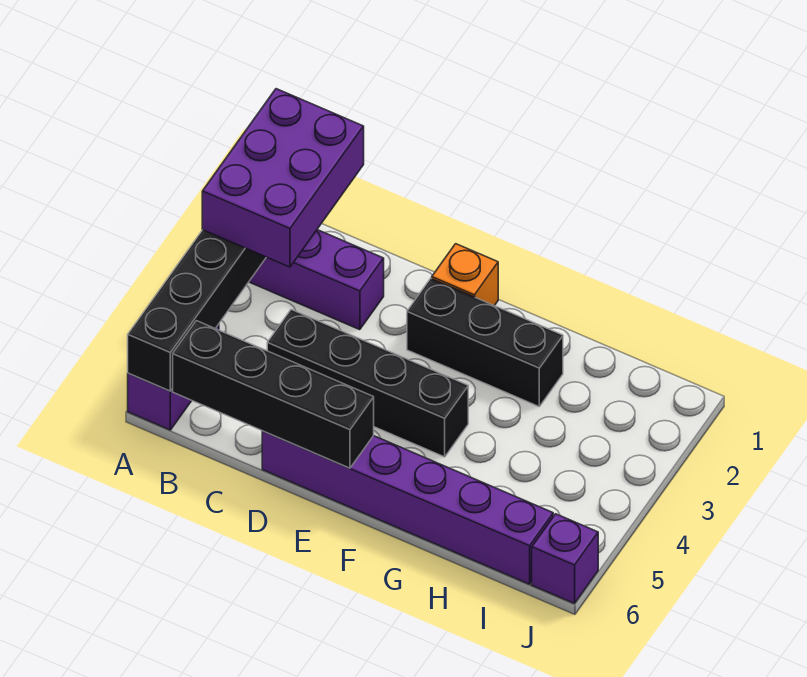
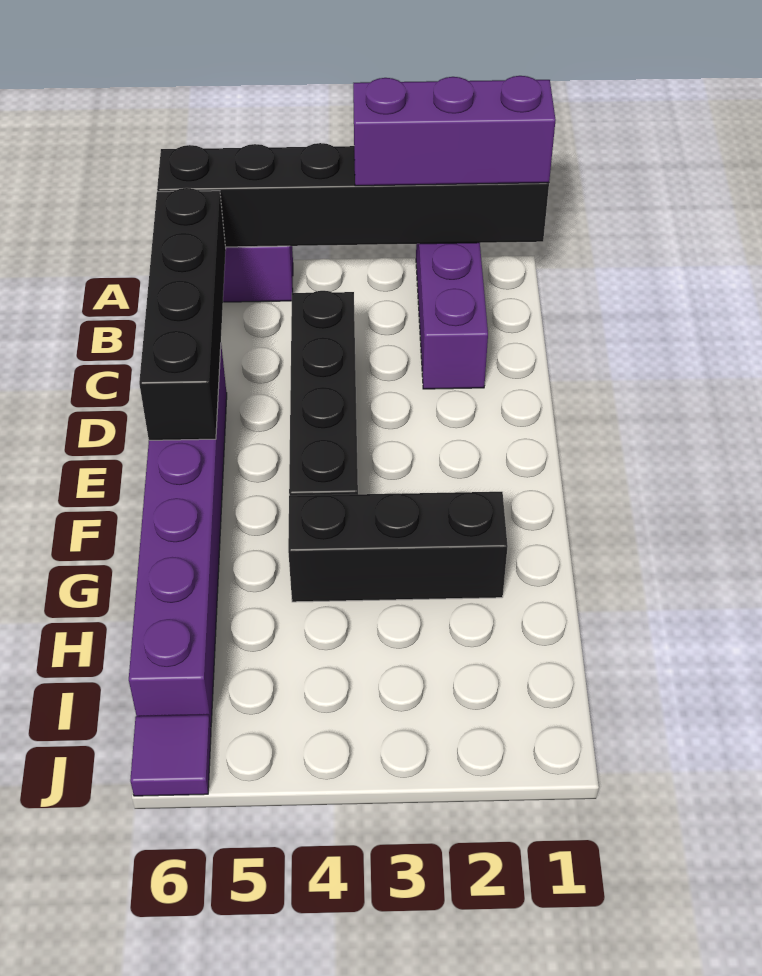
purple 2x3 brick [202,89,364,267] -> purple 1x3 brick [353,76,556,186]
orange 1x1 brick [432,244,498,306] -> none
black 1x3 brick [407,279,563,406] -> black 1x3 brick turned to [288,492,508,602]
purple 1x1 brick [532,514,598,604] -> purple 1x1 tile [130,715,211,796]

